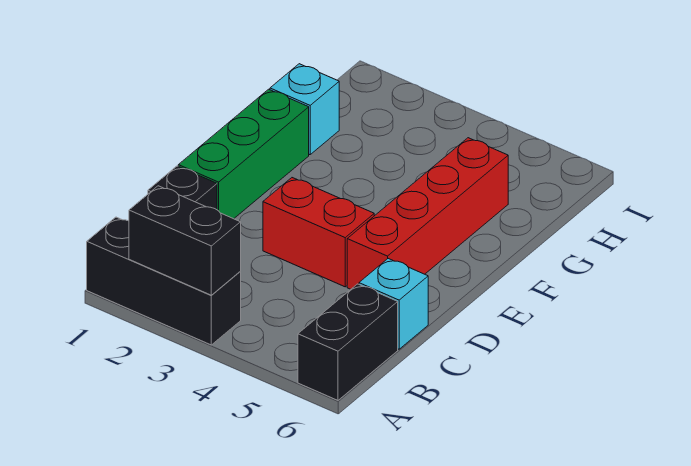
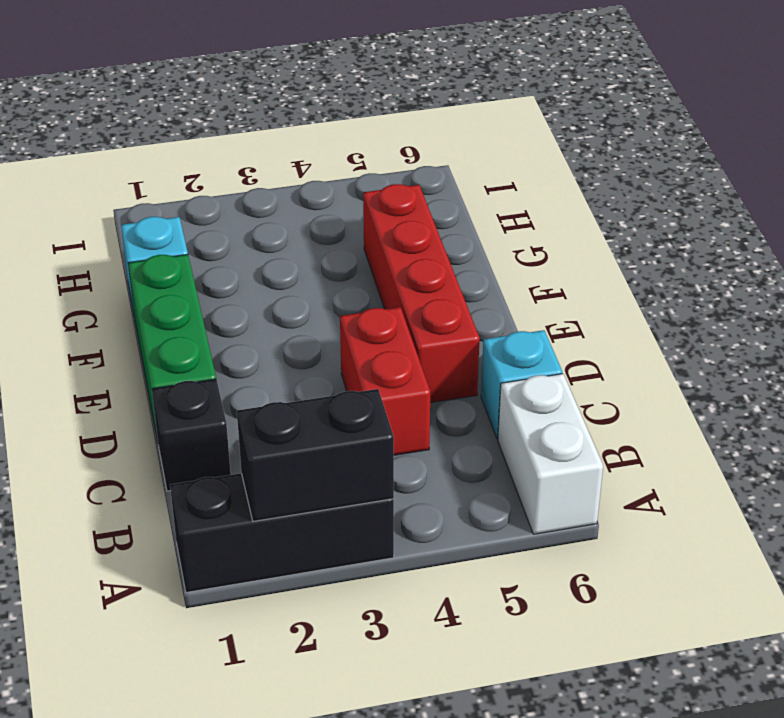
black 1x2 brick [298,284,398,400] -> white 1x2 brick [498,374,603,534]
red 1x2 brick [263,178,374,287] -> red 1x2 brick turned to [340,307,430,455]

